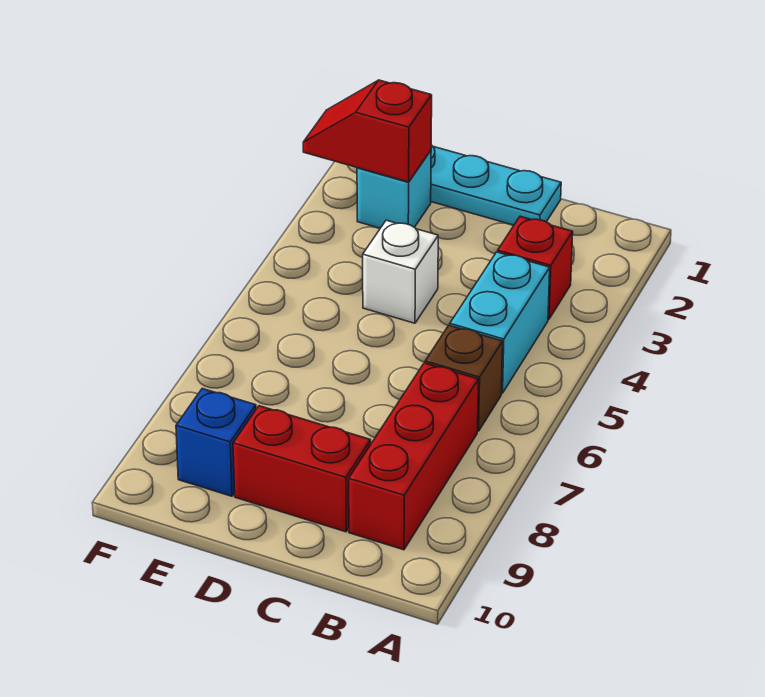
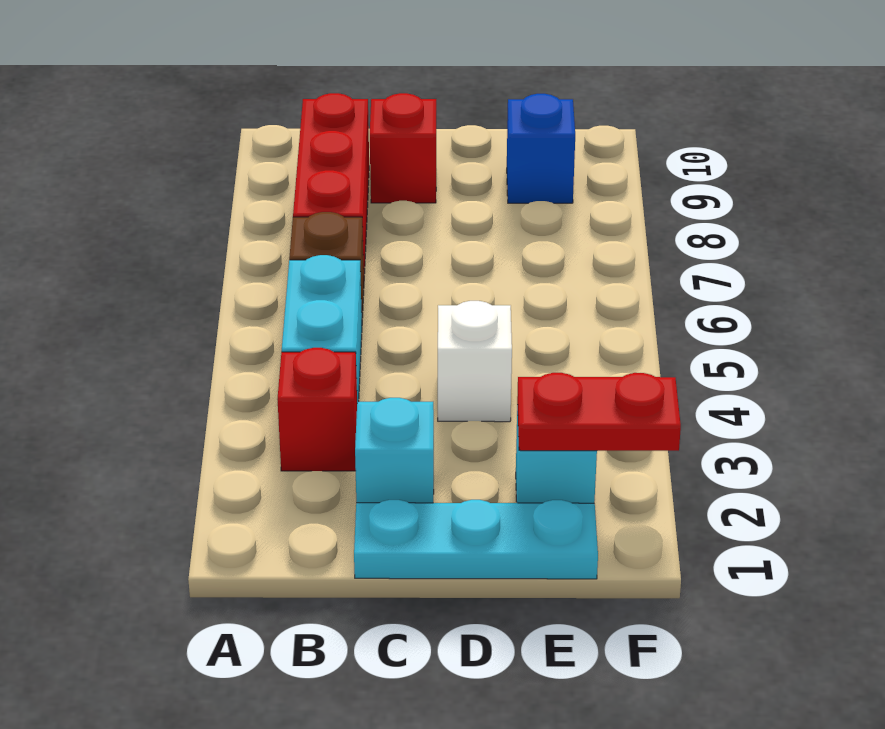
none -> cyan 1x1 brick [355,398,434,503]
red 1x2 brick [233,406,371,532] -> red 1x1 brick [370,93,436,203]
red 1x2 slope [303,80,432,182] -> red 1x2 plate [517,373,681,451]

